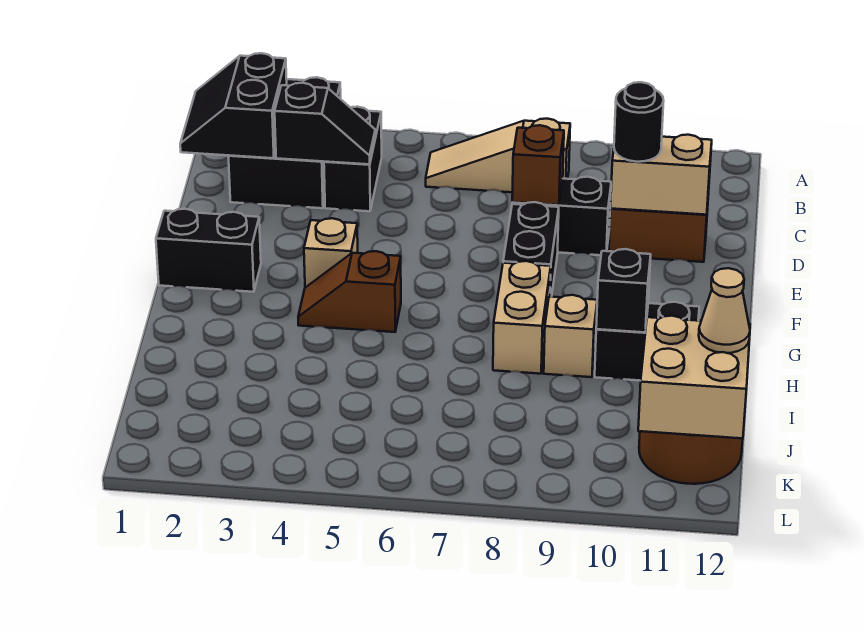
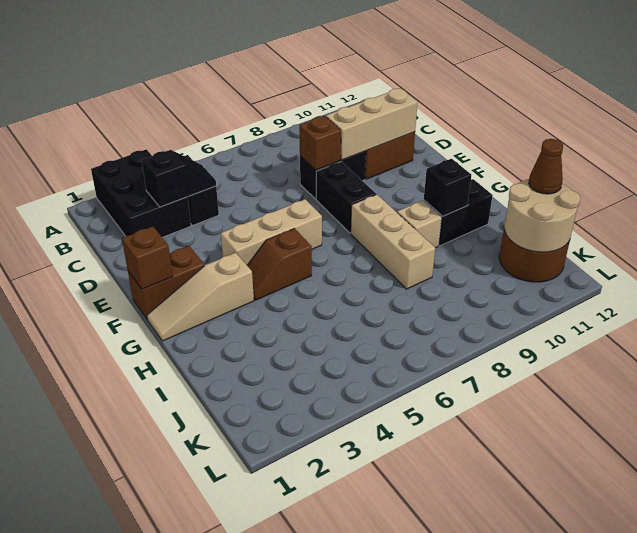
black 2x2 slope [180,53,287,158] -> none
tan 1x3 slope [426,119,570,192] -> tan 1x3 slope moved to [147,253,254,341]
tan 1x2 brick [611,135,712,215] -> tan 1x3 brick [326,88,418,160]
black 1x1 round brick [614,82,664,162] -> none
black 1x2 brick [156,209,261,292] -> brown 1x2 brick [128,246,204,319]
none -> brown 1x1 brick [122,227,173,289]
tan 1x1 brick [304,218,358,288] -> tan 1x3 brick [221,199,322,265]
tan 1x2 brick [493,261,551,374] -> tan 1x3 brick [351,195,435,289]
tan 2x2 brick [638,316,750,438] -> tan 2x2 round brick [504,179,580,252]
tan 1x1 cone [699,268,750,353] -> brown 1x1 cone [529,139,563,194]

